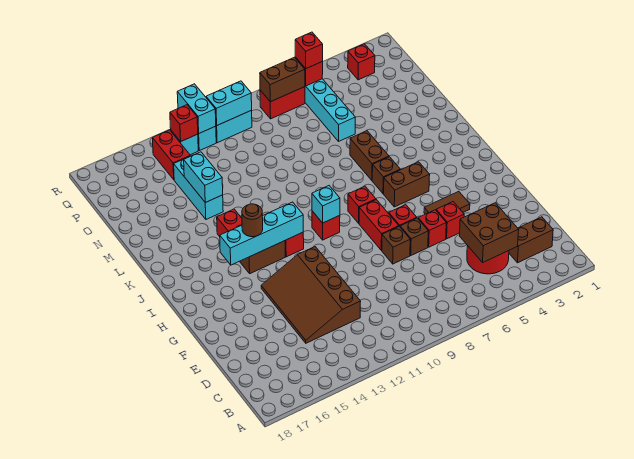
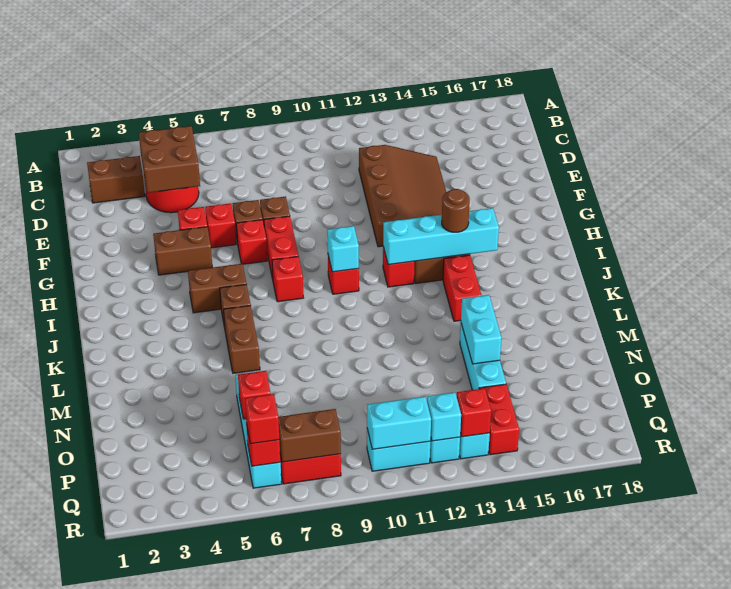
brown 1x2 tile [424,192,470,214] -> brown 1x2 brick [153,227,212,275]
red 1x1 brick [348,44,375,80] -> red 1x1 brick moved to [238,371,270,419]
cyan 1x2 brick [177,84,216,133] -> cyan 1x1 brick [427,392,461,441]

